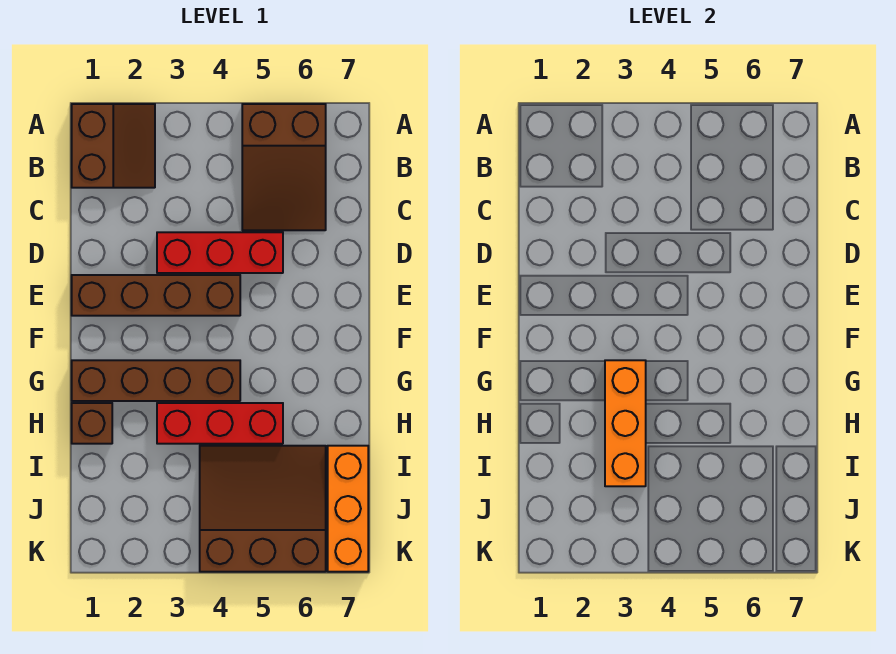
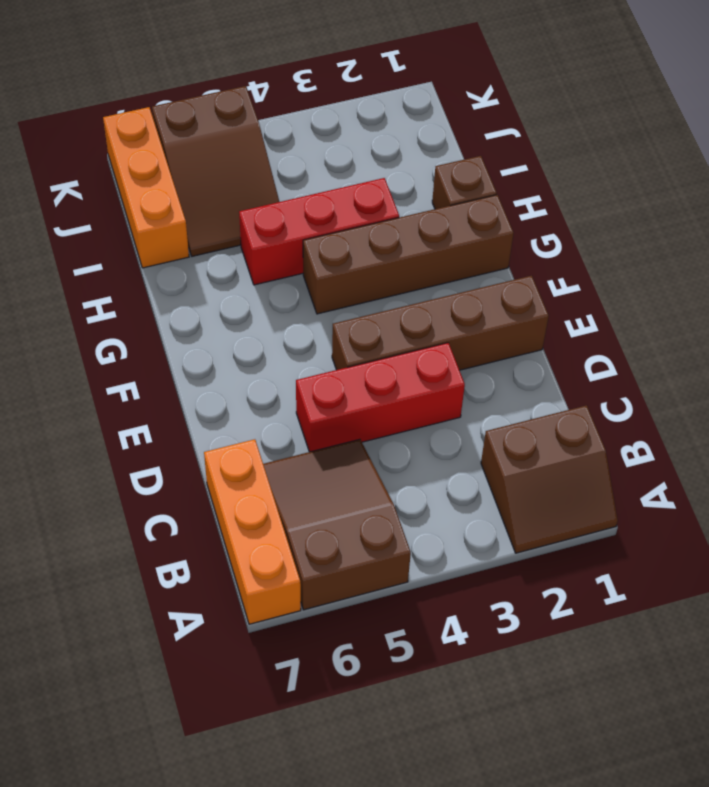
brown 2x2 slope [72,104,155,188] -> brown 2x2 slope turned to [481,405,618,553]
orange 1x3 brick [605,360,646,486] -> orange 1x3 brick moved to [204,439,301,624]
brown 3x3 slope [200,446,326,572] -> brown 2x3 slope [152,86,279,256]

